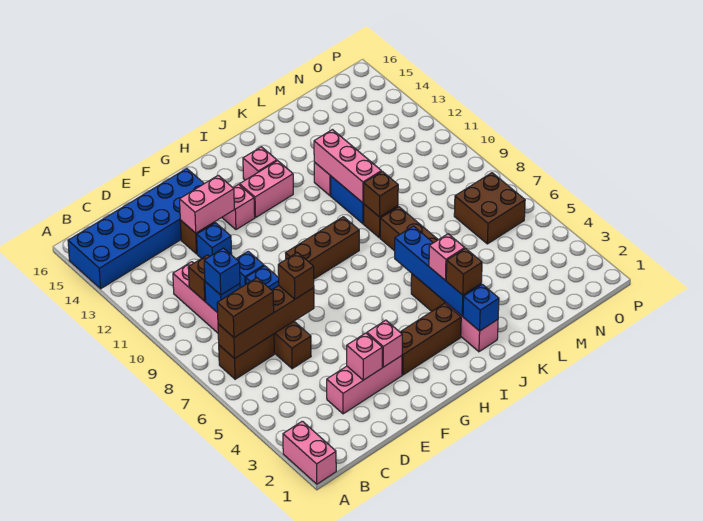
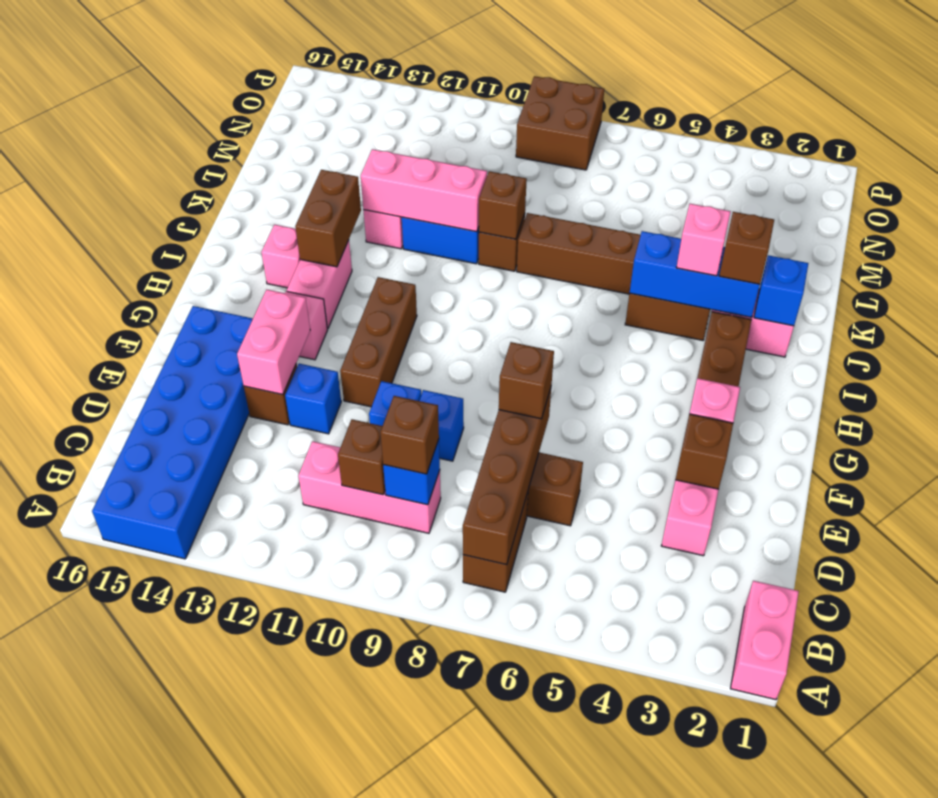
pink 1x2 brick [283,421,336,484] -> pink 1x2 brick turned to [730,581,799,700]
brown 1x2 brick [217,278,274,337] -> brown 1x2 brick moved to [295,170,361,267]
blue 1x1 brick [204,248,240,295] -> brown 1x1 brick [380,396,439,474]
pink 1x1 brick [347,333,382,380] -> brown 1x1 brick [675,414,733,489]
brown 1x3 brick [286,217,359,279] -> brown 1x3 brick moved to [340,277,417,407]
blue 1x4 brick [395,226,481,316] -> blue 1x3 brick [630,231,760,318]
brown 2x2 brick [454,173,525,244] -> brown 2x2 brick moved to [516,76,604,170]

